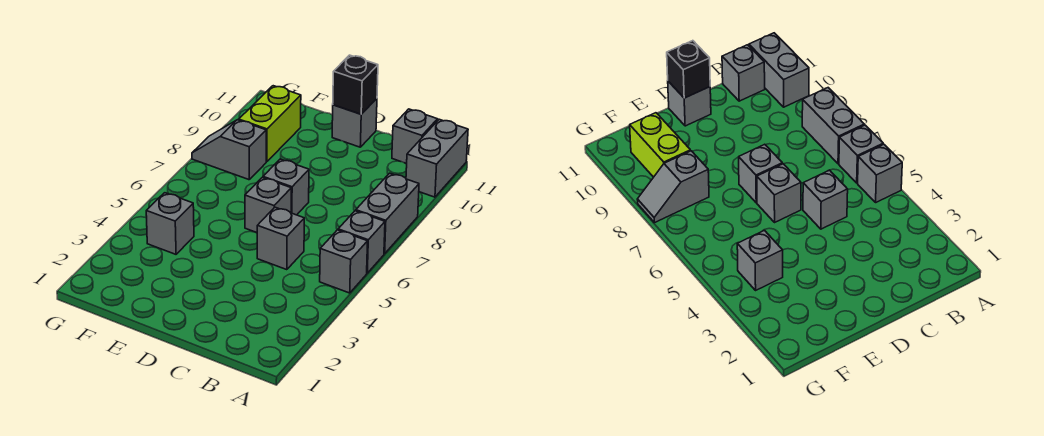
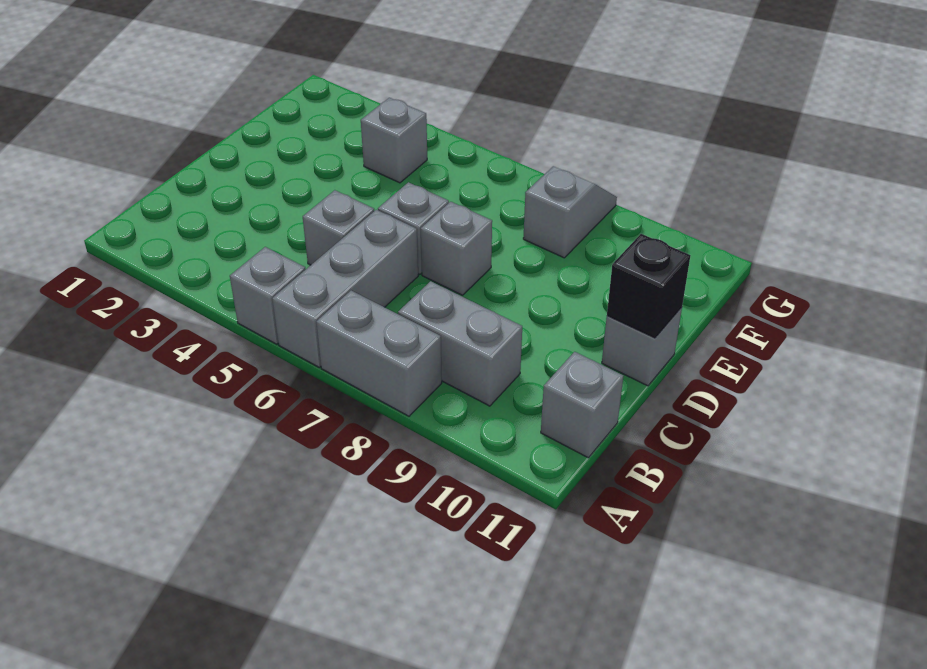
grey 1x1 brick [338,211,385,273] -> grey 1x3 brick [272,210,418,367]
grey 1x2 brick [406,119,468,197] -> grey 1x2 brick moved to [398,281,522,406]
lime 1x2 brick [239,86,301,162] -> none

